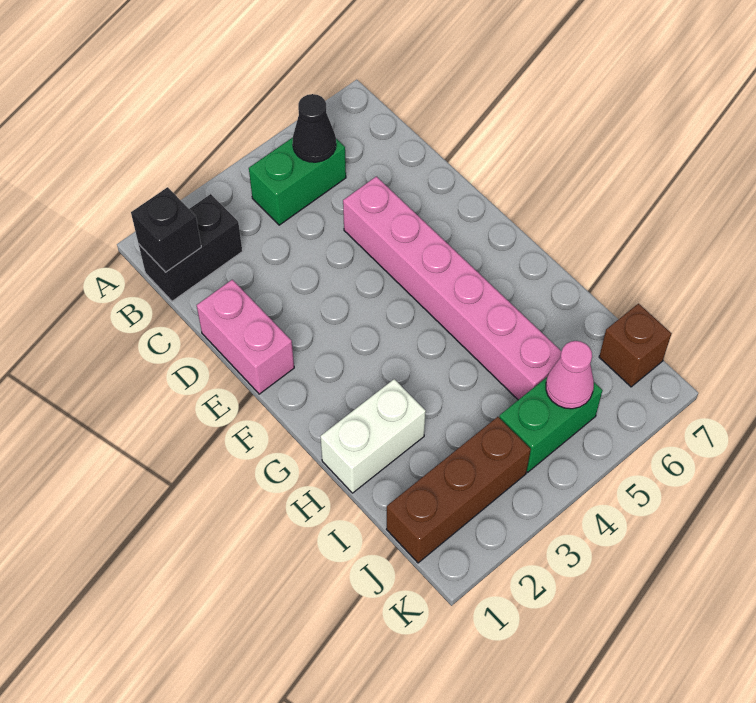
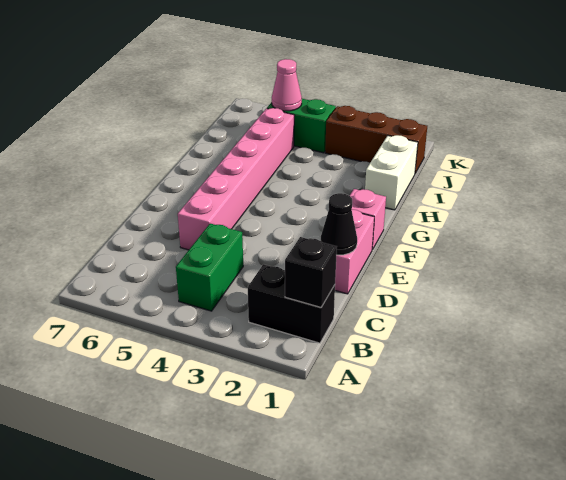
green 1x2 brick [249,137,346,225] -> green 1x2 brick turned to [176,224,243,311]
black 1x1 cone [293,94,336,162] -> black 1x1 cone moved to [321,193,357,255]
none -> pink 1x1 brick [350,189,386,250]
white 1x2 brick [320,379,426,493] -> white 1x2 brick turned to [365,135,418,210]
brown 1x1 brick [599,304,672,387] -> none

